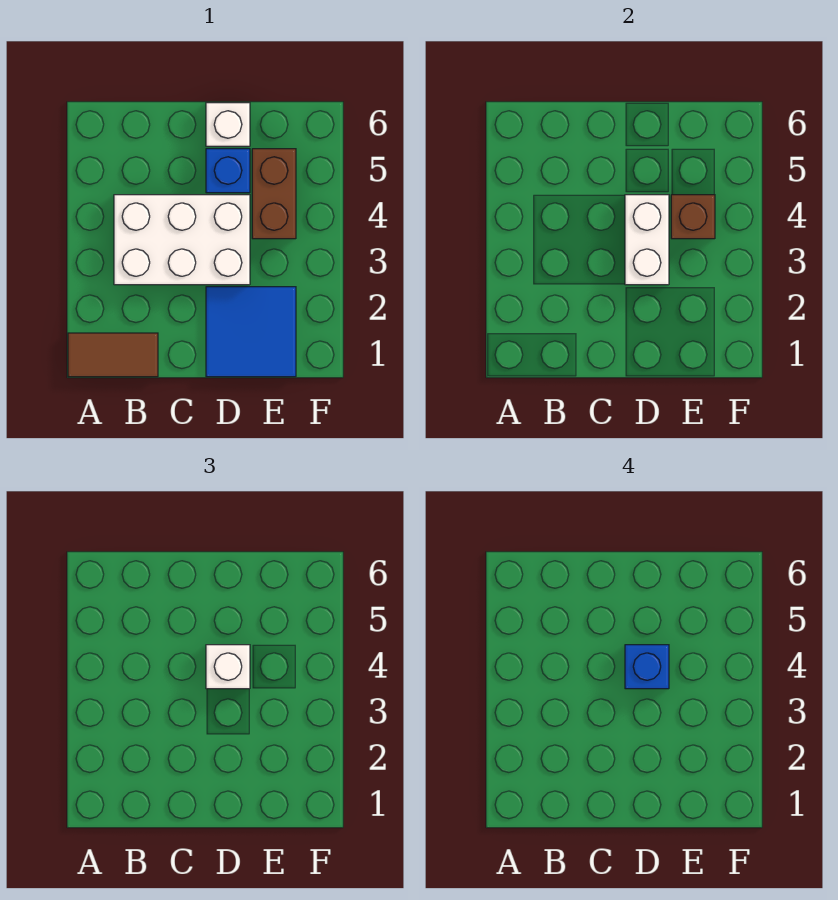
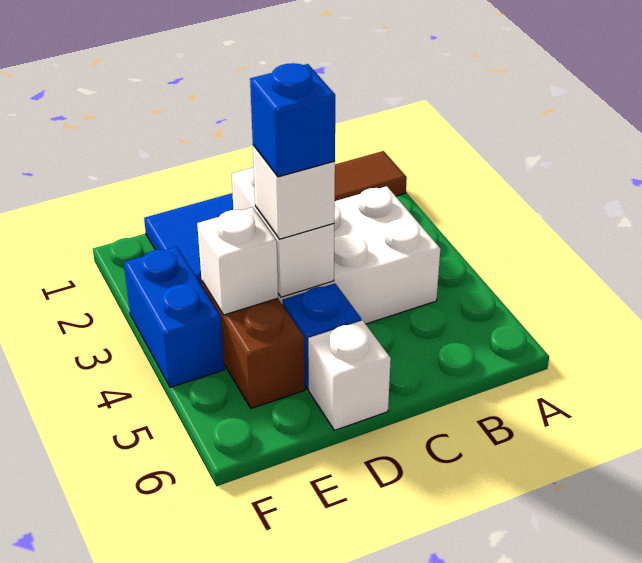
brown 1x1 brick [671,195,715,239] -> white 1x1 brick [197,207,278,315]
none -> blue 1x2 brick [124,247,224,387]

